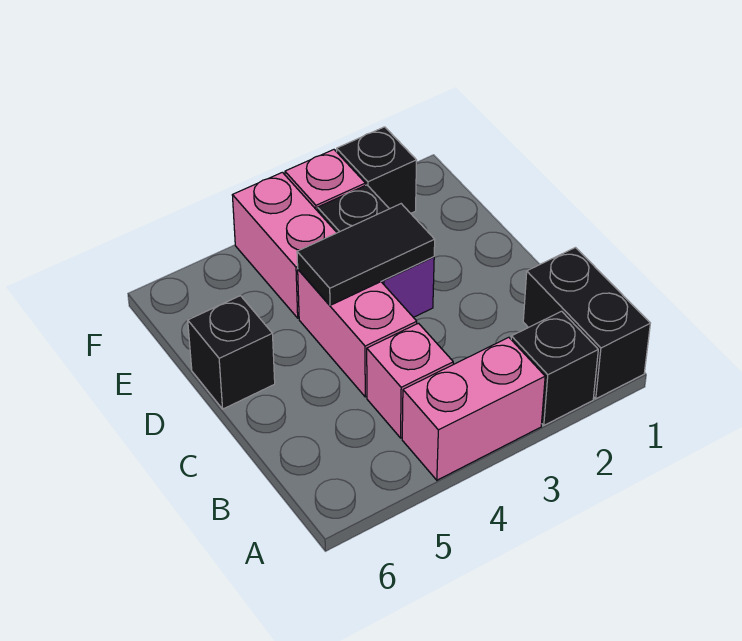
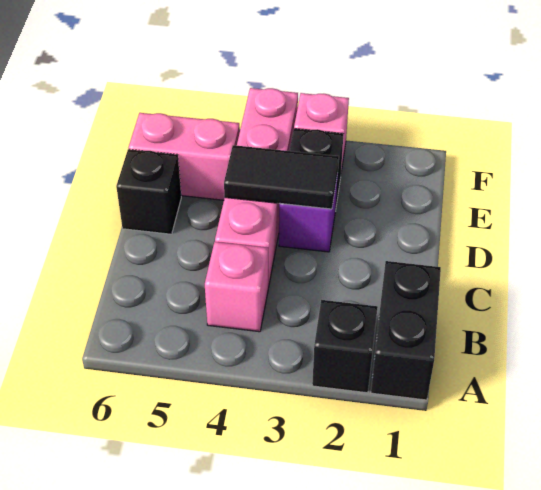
pink 1x2 brick [402,337,545,480] -> pink 1x2 brick moved to [129,113,240,200]
black 1x1 brick [337,127,417,213] -> none

